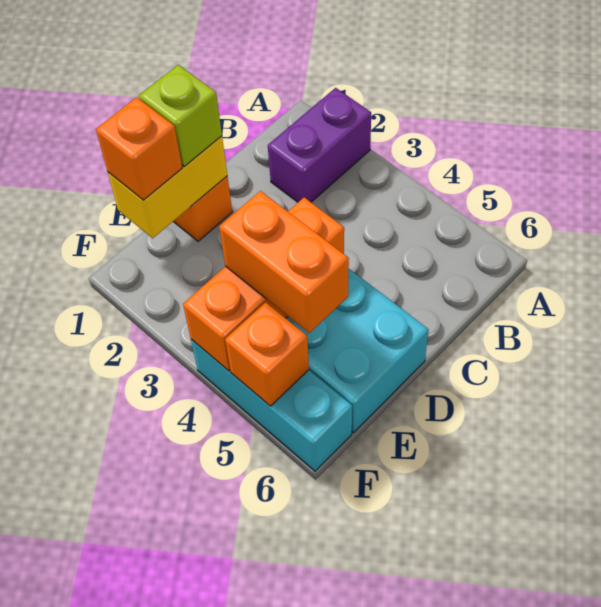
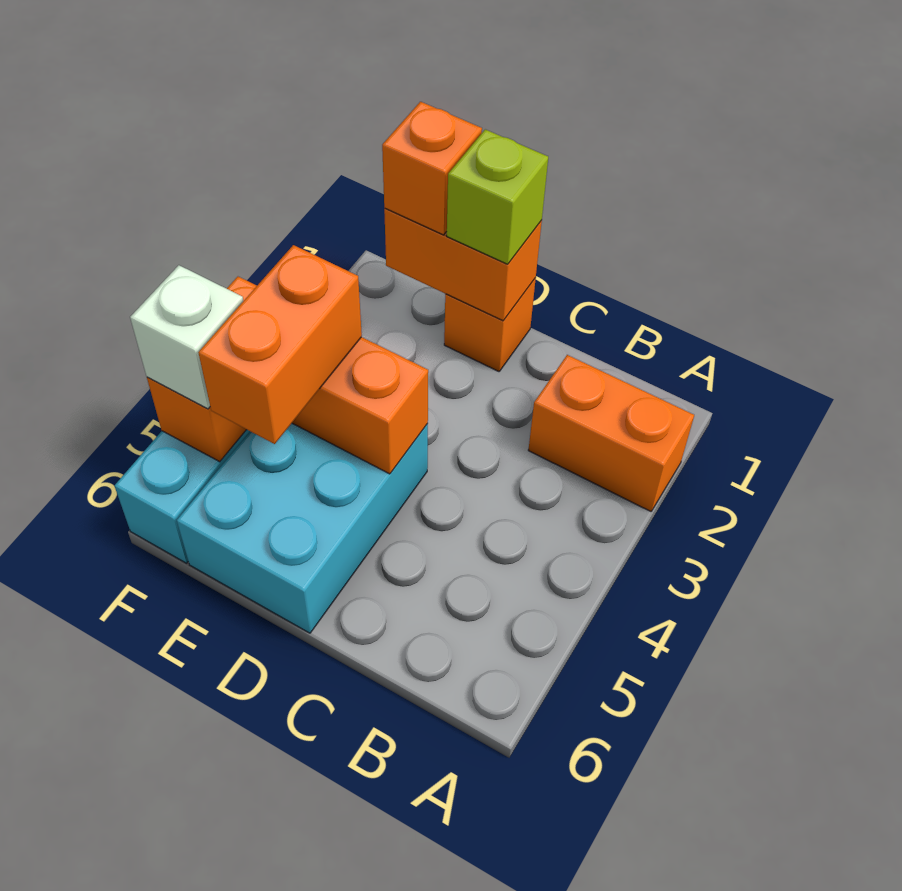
purple 1x2 brick [268,88,371,202] -> orange 1x2 brick [528,355,694,511]
yellow 1x2 brick [108,136,227,238] -> orange 1x2 brick [384,209,542,321]
none -> white 1x1 brick [130,265,243,409]

